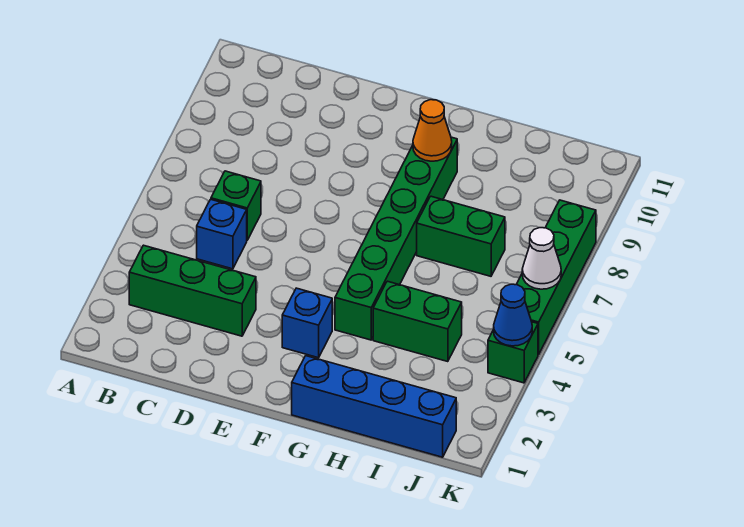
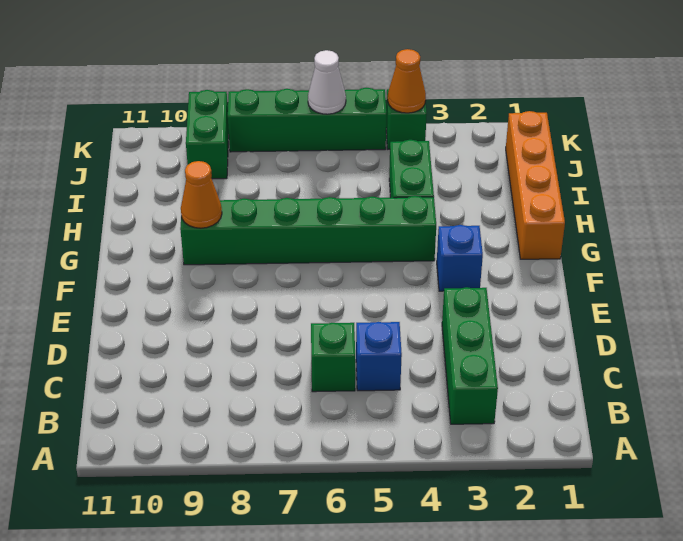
blue 1x4 brick [292,356,456,457] -> orange 1x4 brick [506,111,565,259]
green 1x2 brick [417,196,505,276] -> green 1x2 brick moved to [186,90,229,179]
blue 1x1 cone [494,284,532,346] -> orange 1x1 cone [388,49,426,113]

